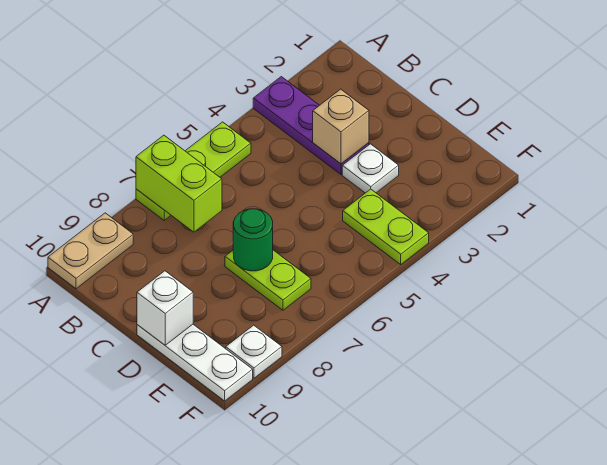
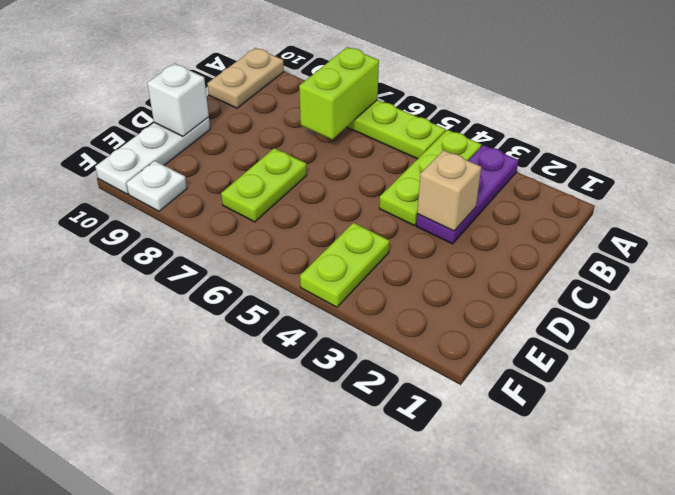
none -> lime 1x3 plate [379,130,481,225]
tan 1x2 plate [48,213,133,289] -> tan 1x2 plate turned to [207,48,284,108]
white 1x1 plate [342,144,399,193] -> none
green 1x1 round brick [233,209,273,271] -> none

